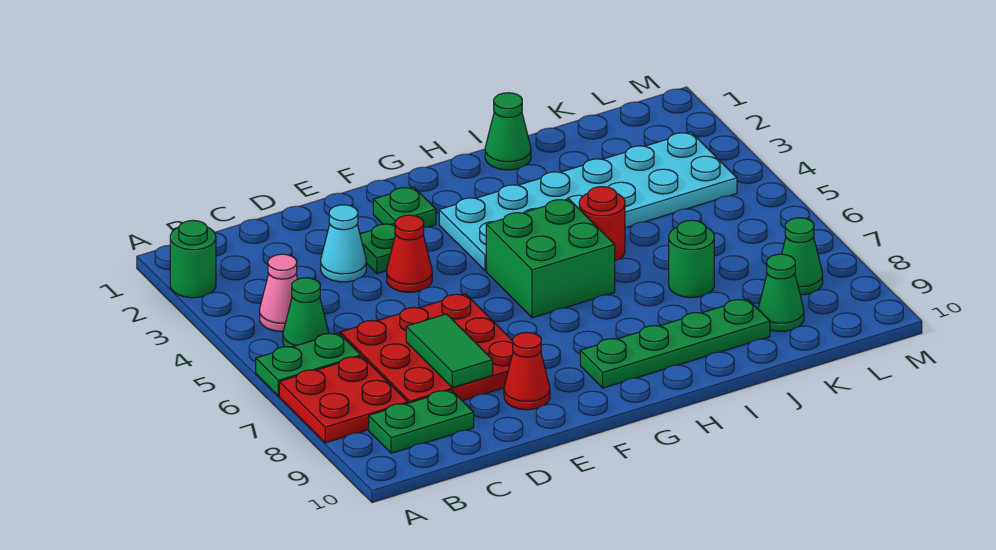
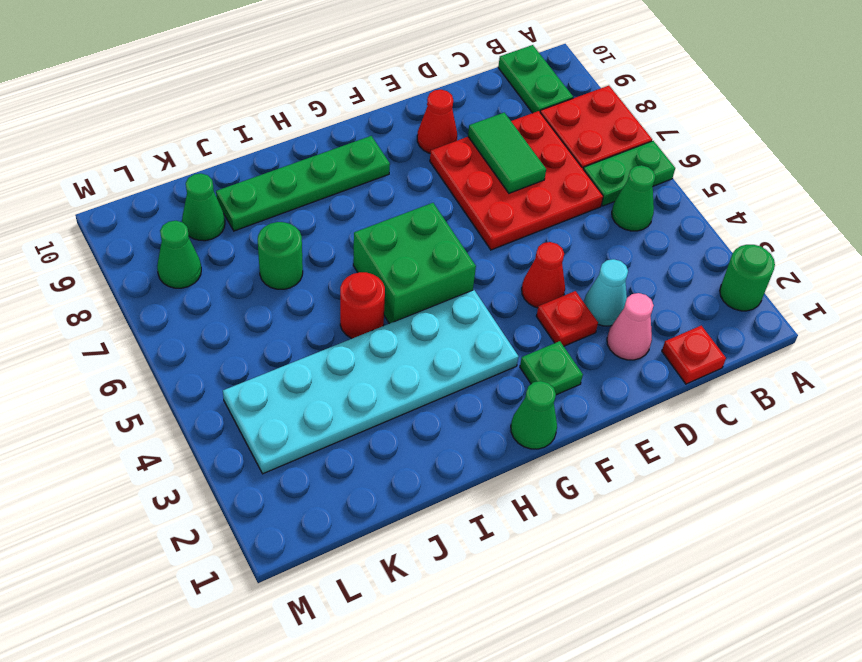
pink 1x1 cone [260,254,298,331] -> pink 1x1 cone moved to [607,293,654,360]
green 1x2 plate [369,390,474,453] -> green 1x2 plate turned to [498,45,573,113]
none -> red 1x1 plate [662,326,726,384]
green 1x1 plate [360,223,396,273] -> red 1x1 plate [536,291,598,346]
green 1x1 cone [485,93,531,170] -> green 1x1 cone moved to [511,381,557,449]

